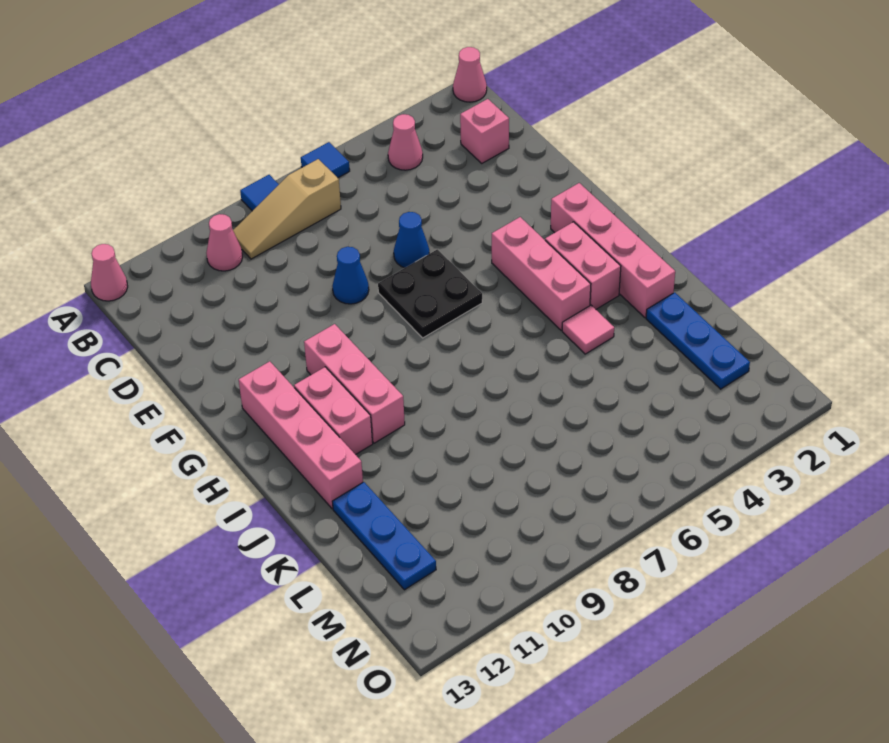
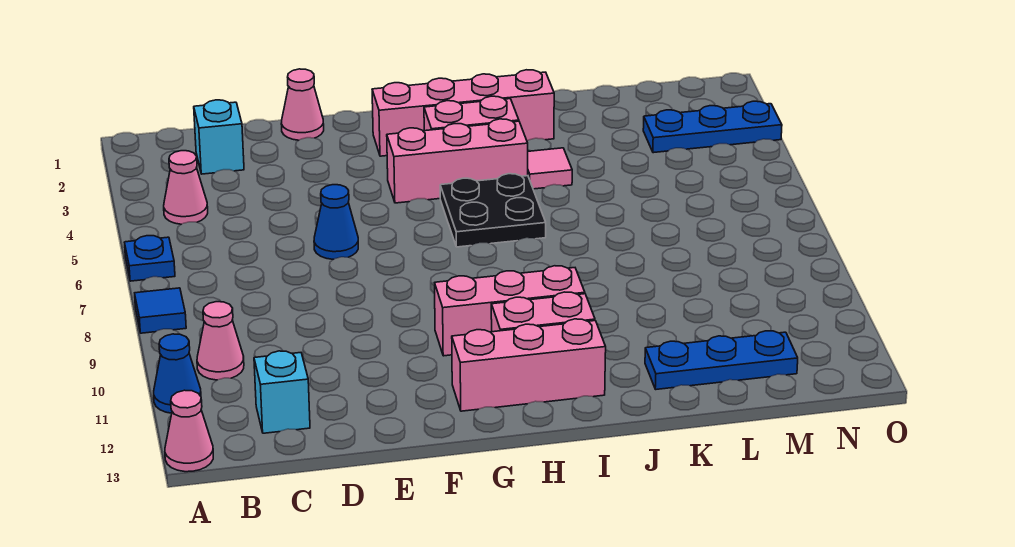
pink 1x1 cone [453,47,487,102] -> pink 1x1 cone moved to [281,69,324,140]
blue 1x1 tile [301,142,350,178] -> blue 1x1 plate [125,236,175,281]
tan 1x3 slope [233,159,341,259] -> none
pink 1x1 brick [460,99,509,163] -> cyan 1x1 brick [194,100,244,174]
none -> cyan 1x1 brick [254,351,310,433]
blue 1x1 cone [332,247,369,304] -> blue 1x1 cone moved to [154,334,201,413]
black 2x2 plate [378,249,482,338] -> black 2x2 plate moved to [440,174,546,247]
pink 1x4 brick [239,361,363,509] -> pink 1x3 brick [452,319,606,411]
blue 1x3 plate [646,293,750,389] -> blue 1x3 plate moved to [643,101,782,153]

